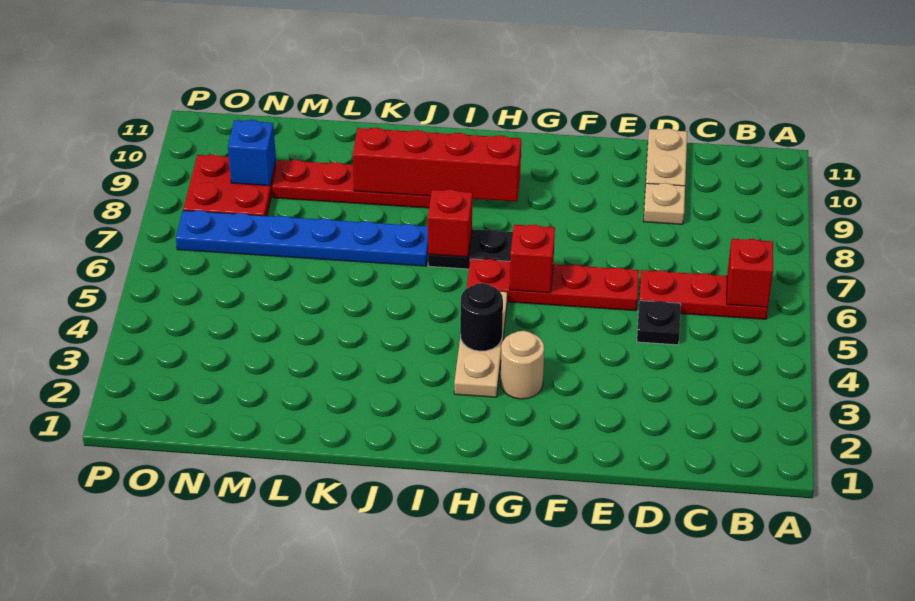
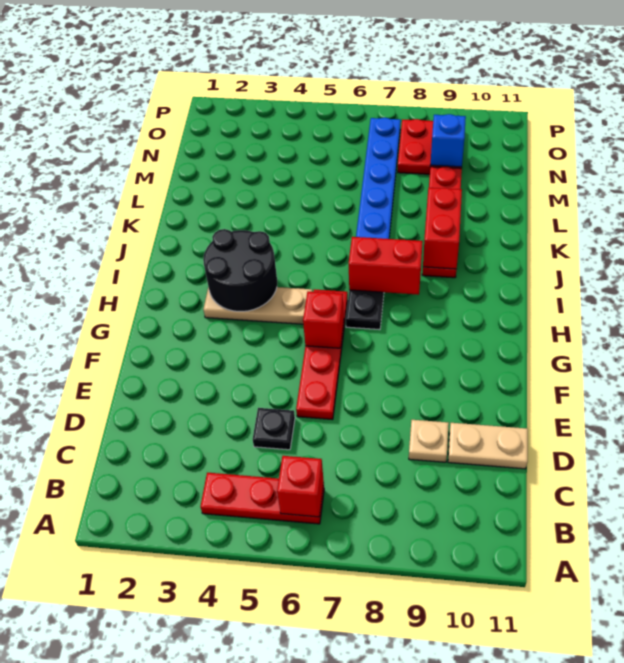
red 1x3 plate [639,270,768,319] -> red 1x3 plate turned to [200,473,324,524]
tan 1x1 round brick [501,331,544,399] -> none
black 1x1 round brick [460,283,503,351] -> black 2x2 round brick [203,229,277,311]
red 1x4 brick [353,127,521,202] -> red 1x2 brick [423,188,462,269]
red 1x1 brick [428,189,472,257] -> red 1x2 brick [349,237,423,295]

